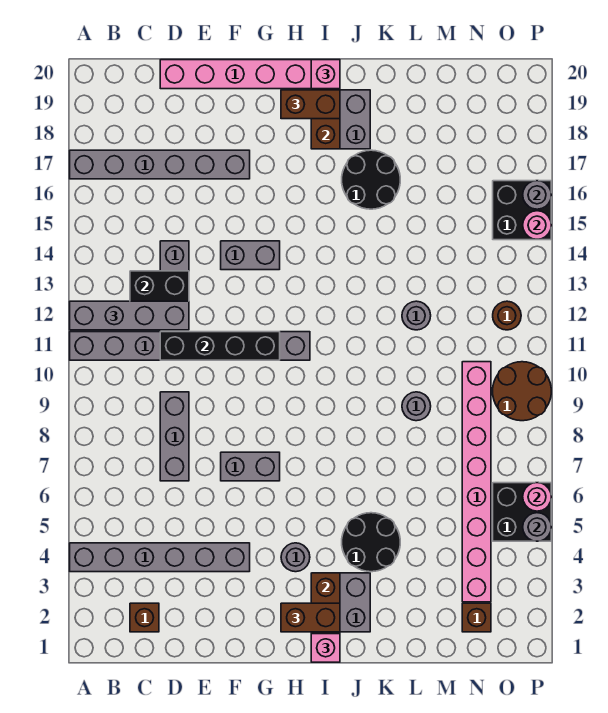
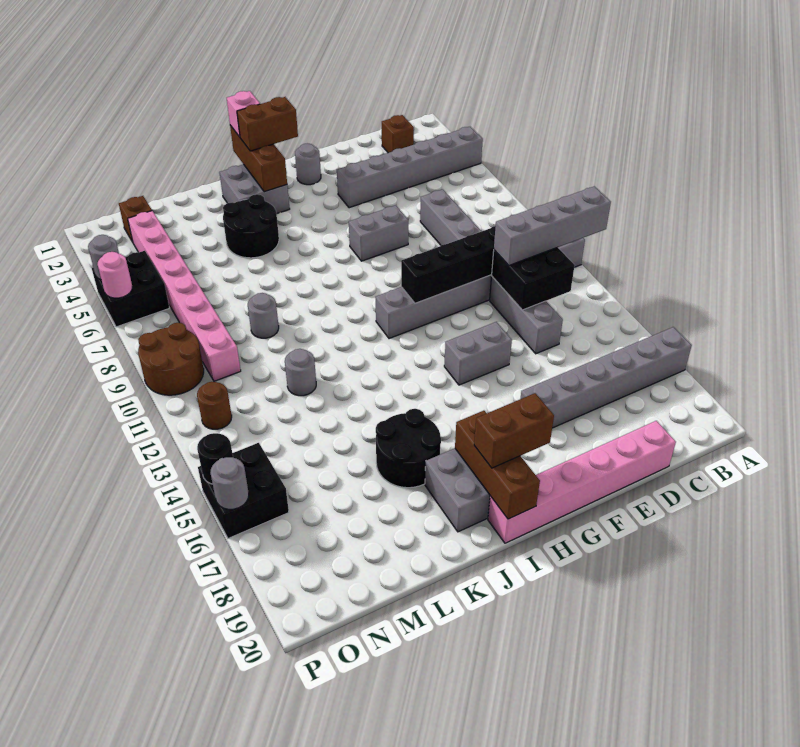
grey 1x1 round brick [281,543,310,572] -> grey 1x1 round brick moved to [295,143,321,185]
pink 1x1 brick [311,60,340,89] -> none
pink 1x1 round brick [523,211,551,239] -> black 1x1 round brick [197,433,233,484]

